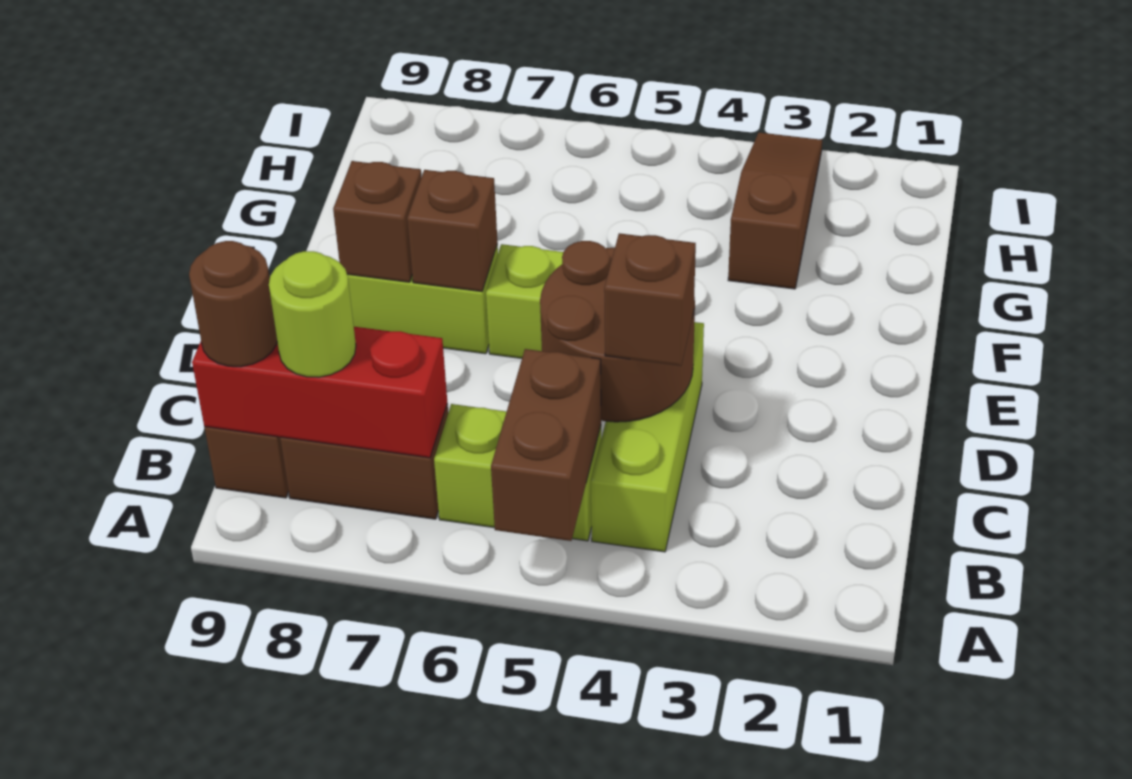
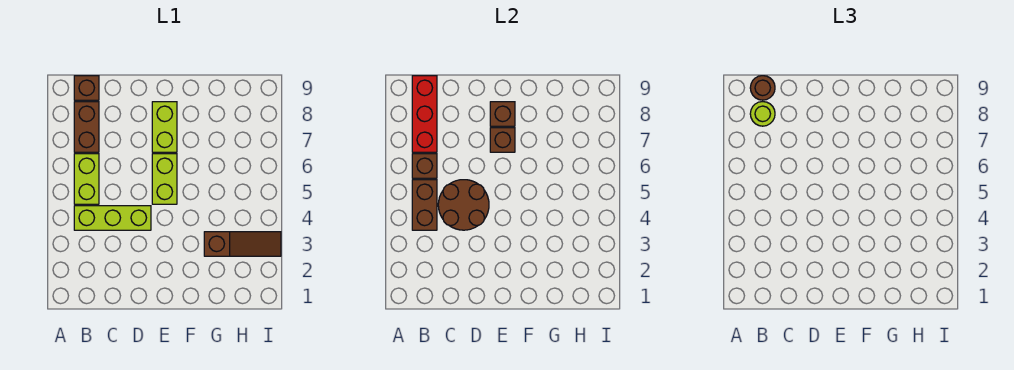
brown 1x2 brick [491,349,601,541] -> brown 1x2 brick turned to [412,180,437,230]
brown 1x1 brick [604,233,696,366] -> brown 1x1 brick moved to [412,154,437,178]

